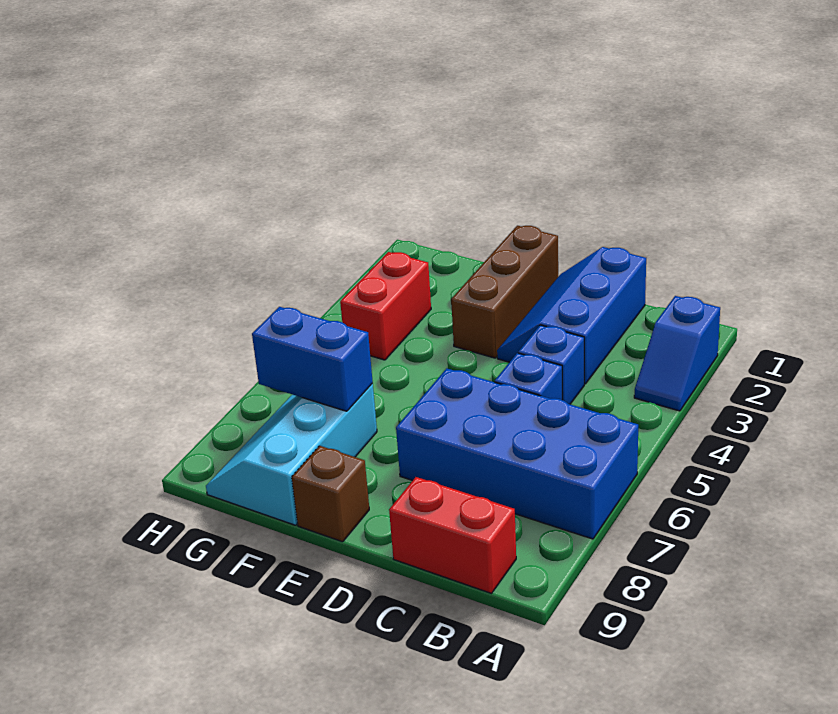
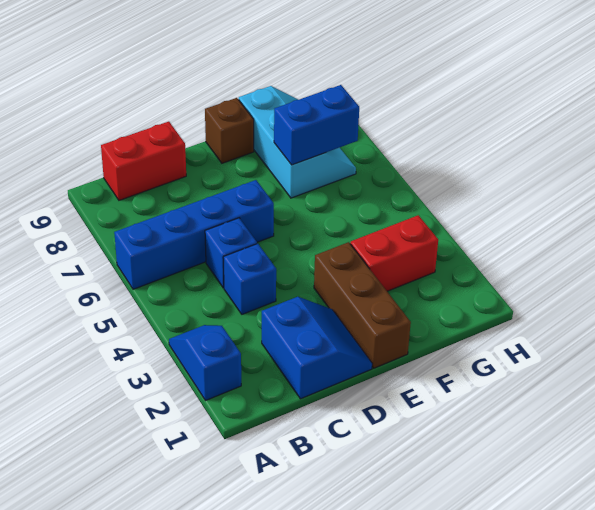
blue 2x4 brick [396,368,638,539] -> blue 1x4 brick [114,180,274,289]
blue 2x3 slope [497,247,646,384] -> blue 2x2 slope [262,297,372,399]
red 1x2 brick [340,252,431,360] -> red 1x2 brick turned to [350,215,438,291]

